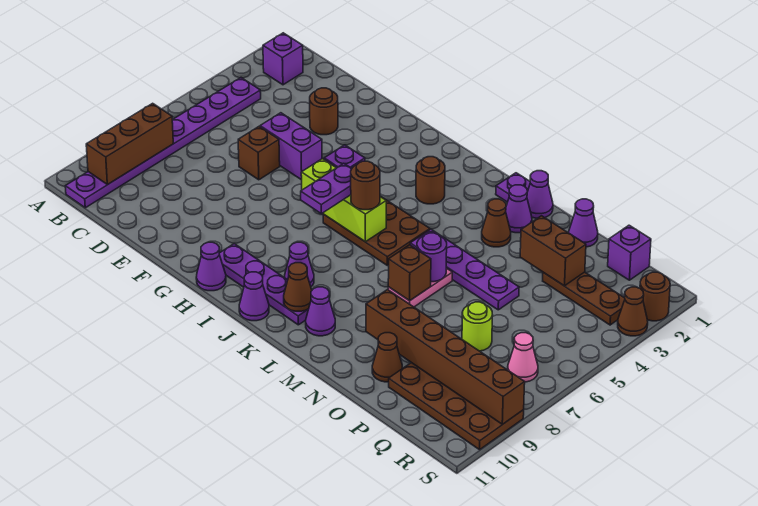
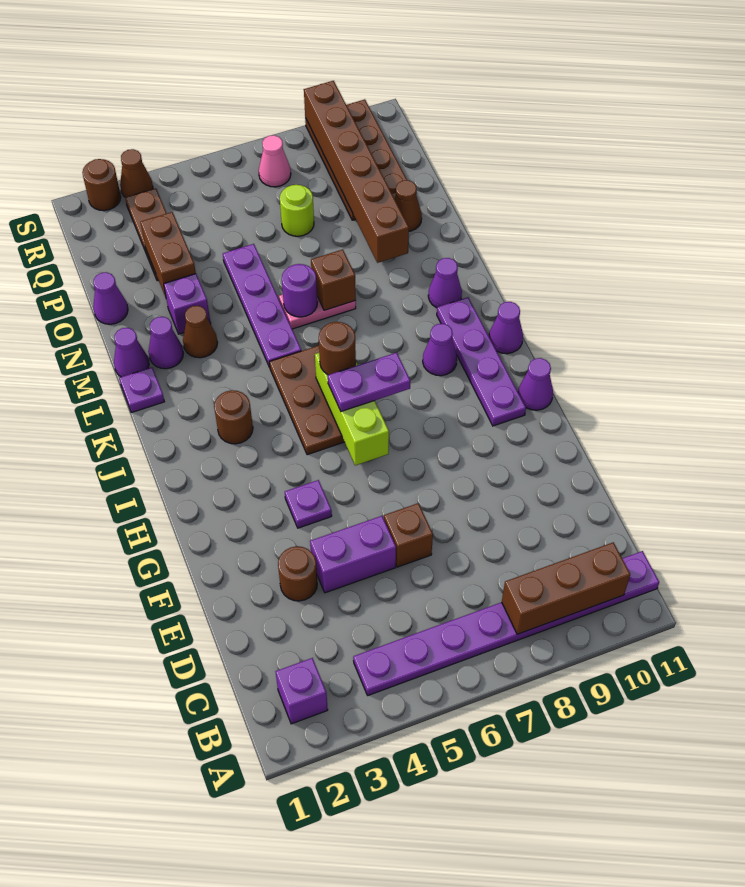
purple 1x2 brick [260,113,322,180] -> purple 1x2 brick turned to [310,516,396,593]
brown 1x1 cone [284,263,312,311] -> none
purple 1x1 brick [608,225,651,280] -> purple 1x1 brick moved to [164,274,211,334]

